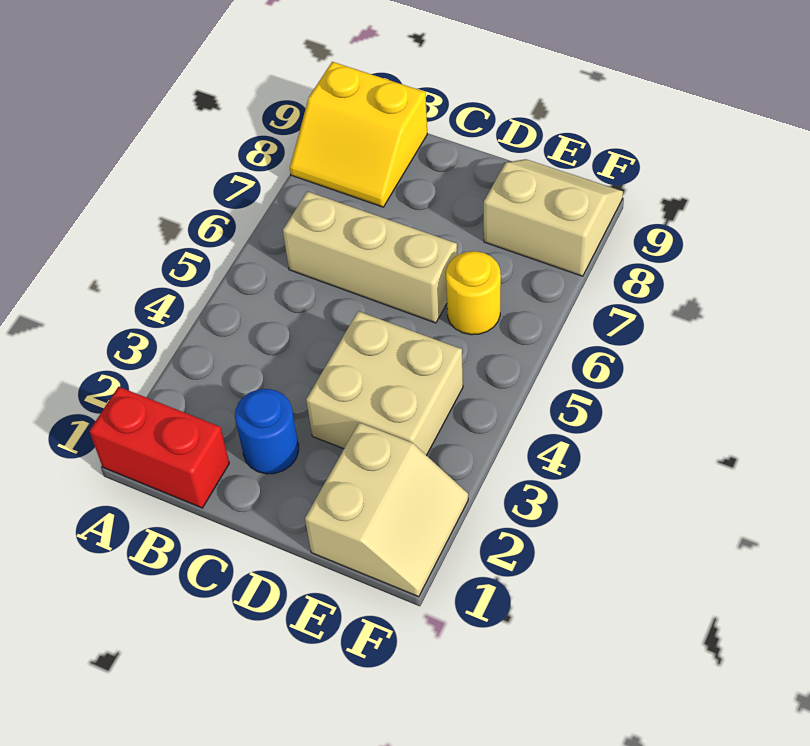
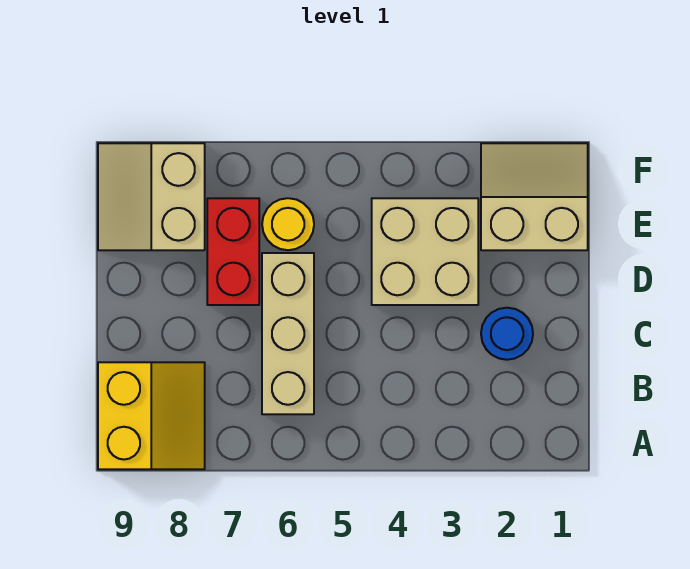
red 1x2 brick [89,387,229,508] -> red 1x2 brick moved to [207,198,259,305]

